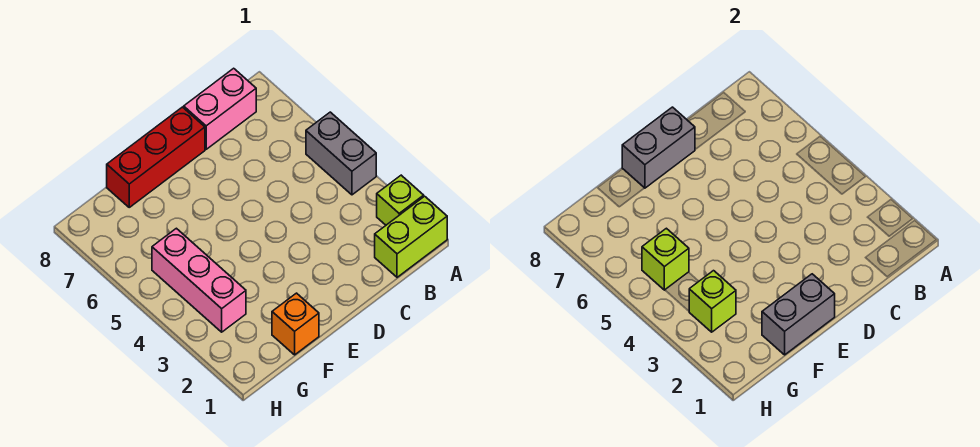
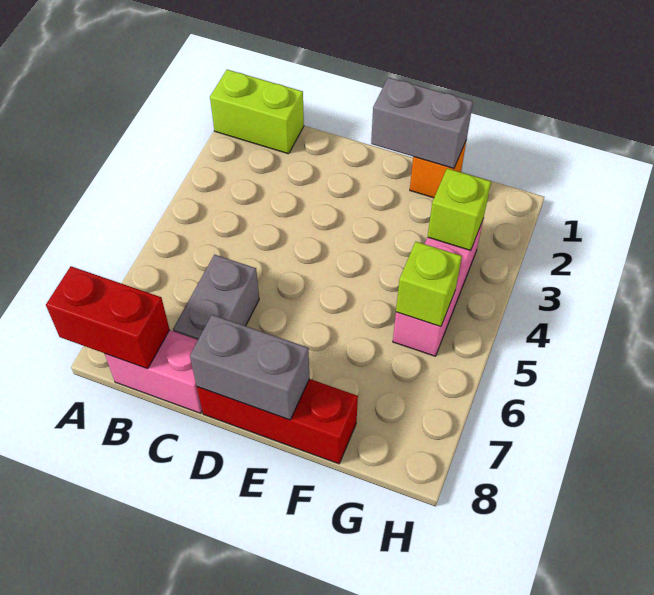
lime 1x1 brick [377,175,424,225] -> none
grey 1x2 brick [306,112,376,195] -> grey 1x2 brick moved to [173,255,259,340]
none -> red 1x2 brick [46,266,170,369]

